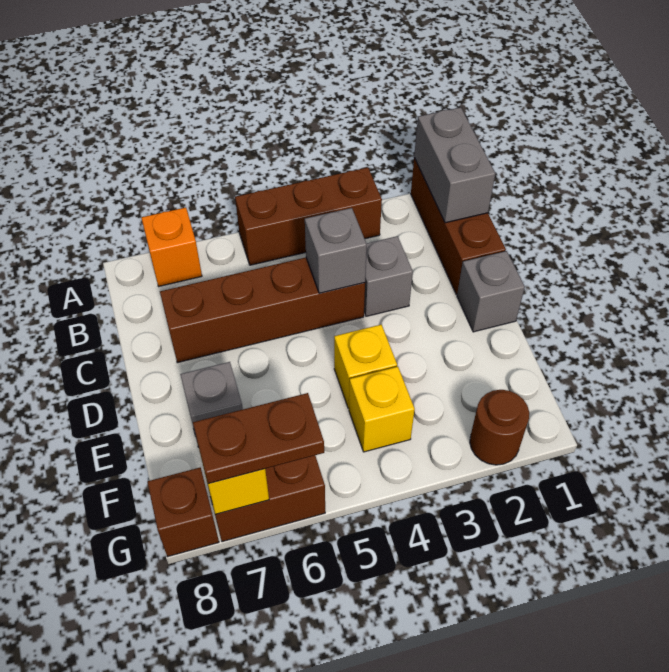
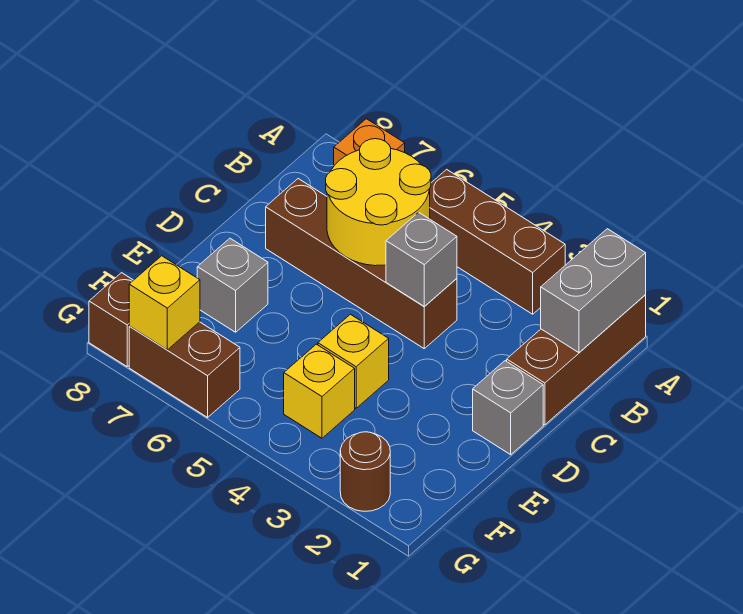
none -> yellow 2x2 round brick [326,139,431,266]
grey 1x1 brick [364,236,413,316] -> none
brown 1x2 plate [193,393,324,484] -> none

